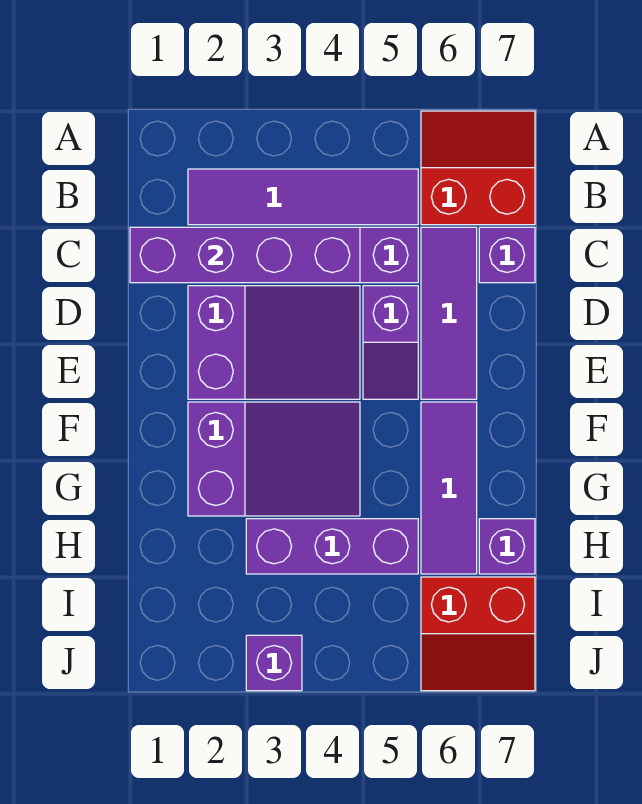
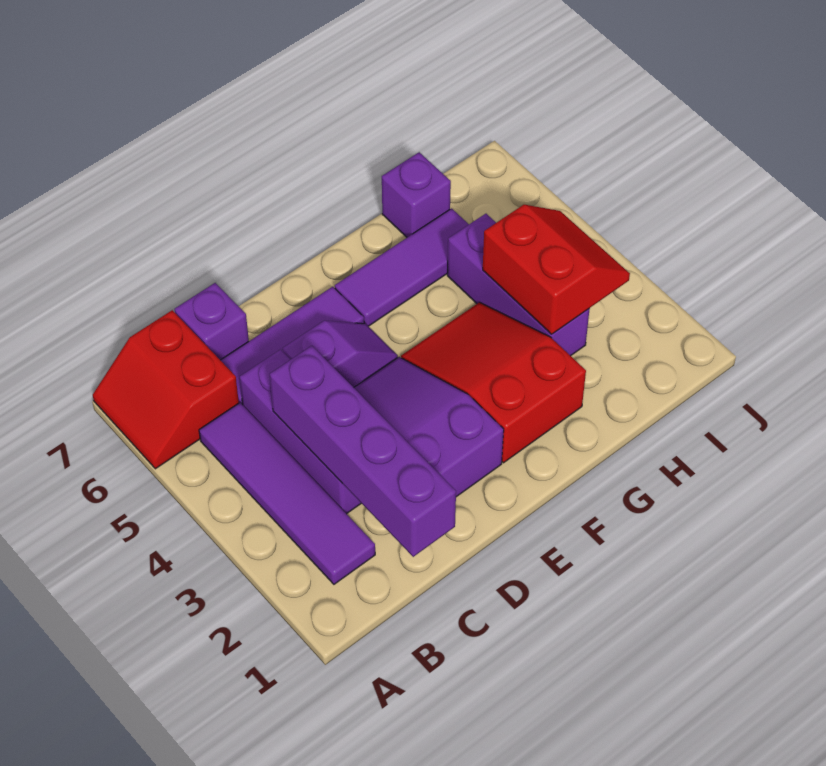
purple 2x3 slope [188,402,360,516] -> red 2x3 slope [401,302,586,463]
red 2x2 slope [421,577,535,691] -> red 2x2 slope moved to [483,205,630,334]
purple 1x1 brick [246,635,302,691] -> none

